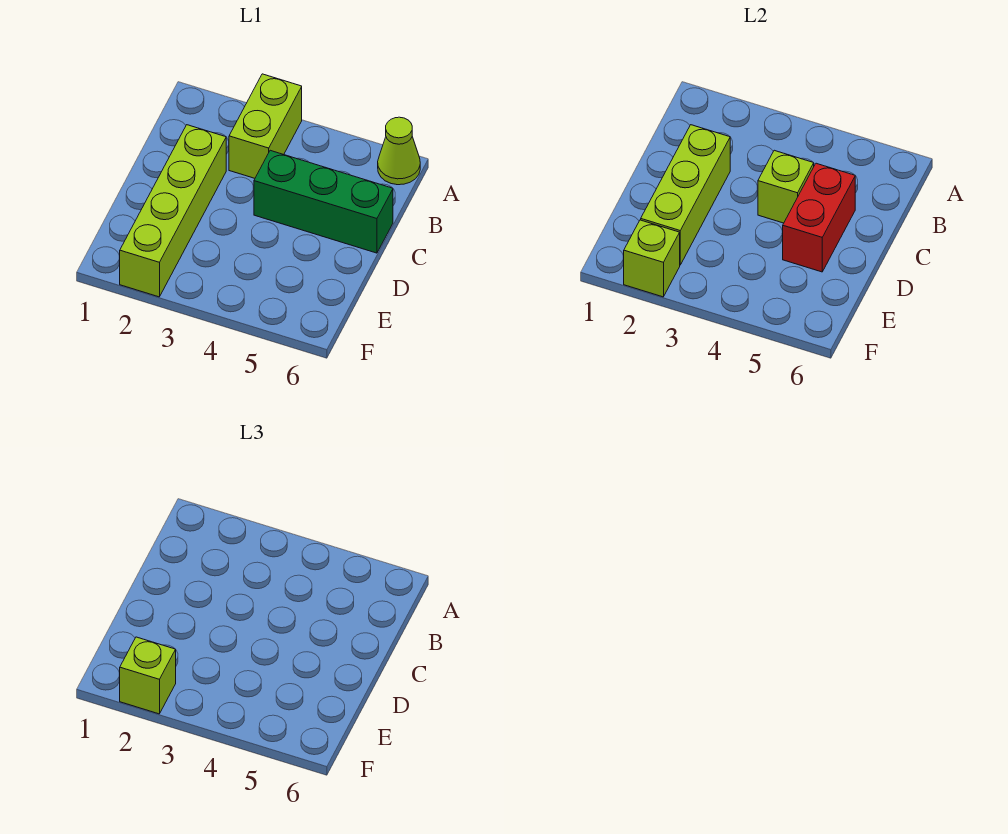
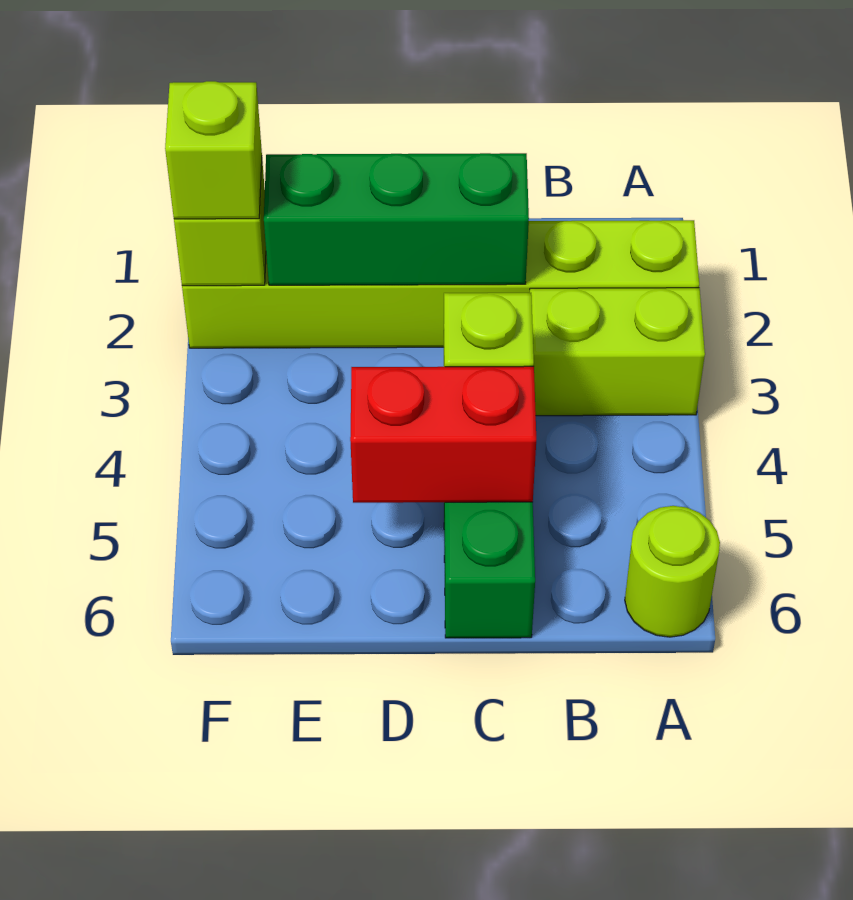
lime 1x1 cone [378,117,420,185] -> lime 1x1 round brick [625,506,720,637]
lime 1x4 brick [120,125,226,297] -> lime 1x6 brick [182,220,699,348]
lime 1x3 brick [641,125,730,265] -> green 1x3 brick [264,153,529,285]

